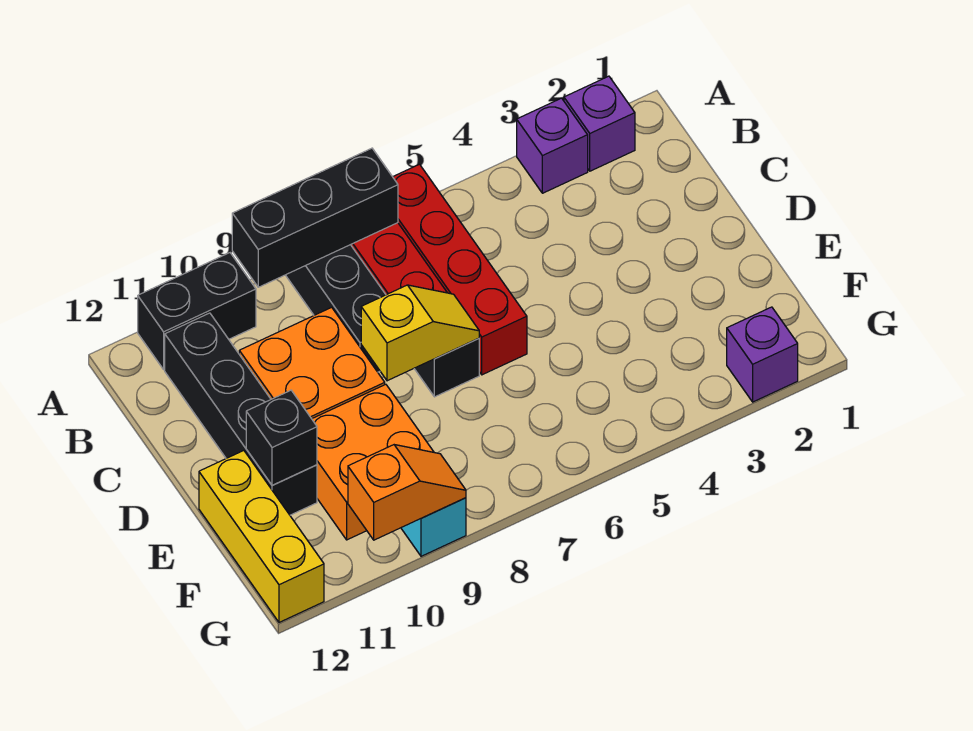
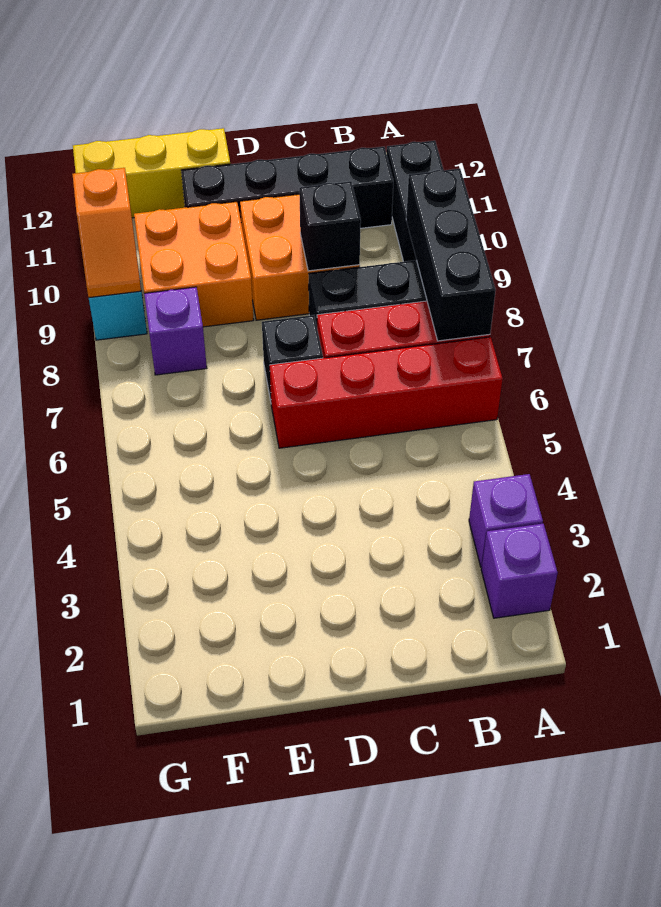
yellow 1x2 slope [361,285,479,381] -> none
black 1x1 brick [246,390,317,485] -> black 1x1 brick moved to [299,181,361,271]
purple 1x1 brick [727,307,798,402] -> purple 1x1 brick moved to [144,287,207,375]

